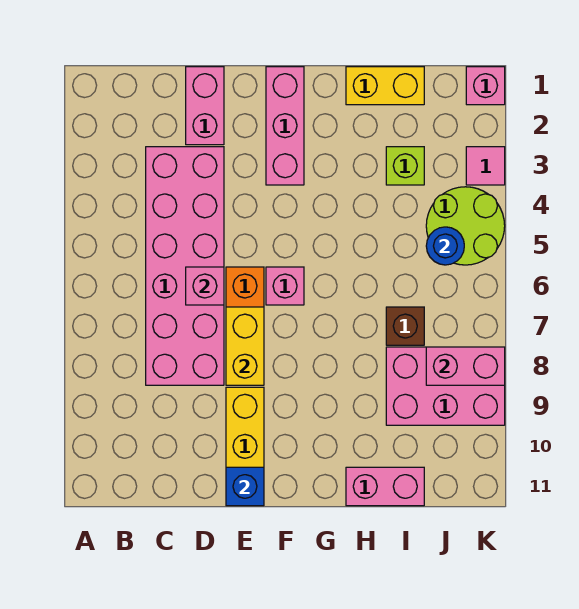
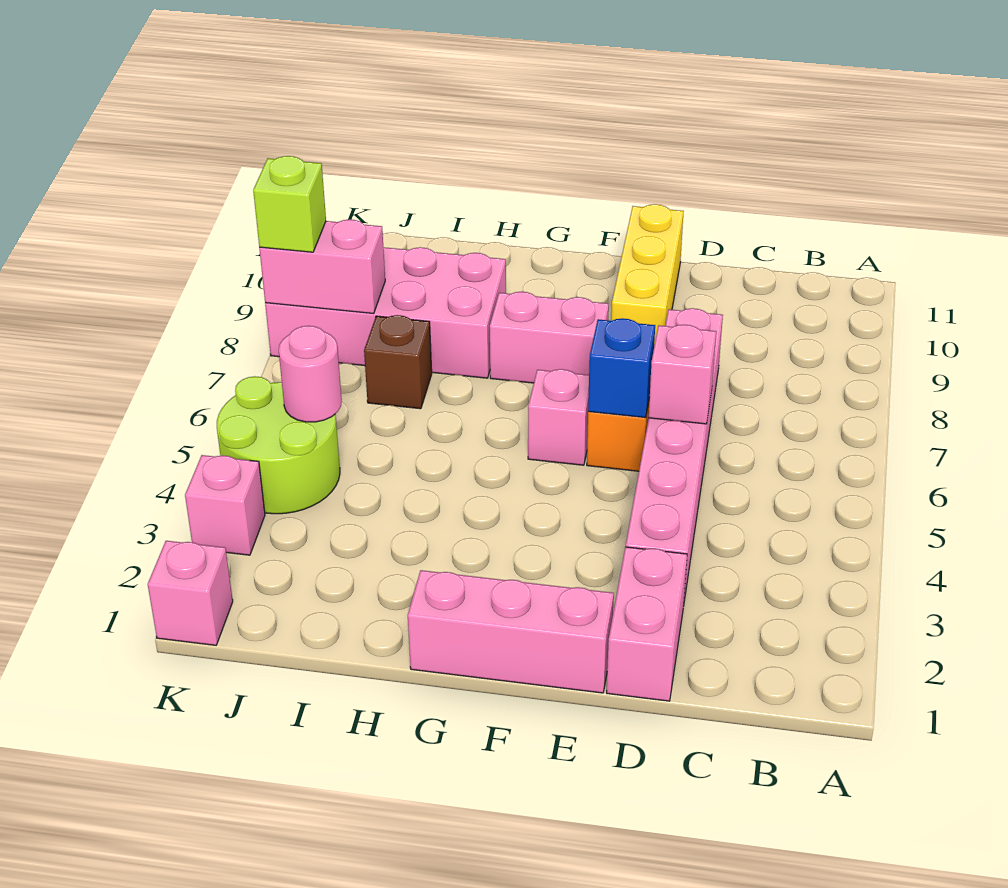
pink 2x6 brick [146,147,224,385] -> pink 1x6 brick [626,308,723,601]
yellow 1x2 brick [226,307,264,385] -> none
blue 1x1 brick [226,467,264,506] -> blue 1x1 brick moved to [588,318,655,418]
pink 1x3 brick [266,67,304,185] -> pink 1x3 brick turned to [408,570,614,693]
yellow 1x2 brick [346,67,424,105] -> none
pink 1x2 brick [346,467,424,506] -> pink 1x2 brick moved to [490,292,609,383]
lime 1x1 brick [386,147,424,185] -> lime 1x1 brick moved to [253,156,326,252]
pink 2x3 brick [386,347,505,425] -> pink 2x4 brick [265,247,506,378]
blue 1x1 round brick [426,227,464,265] -> pink 1x1 round brick [279,326,342,422]
pink 1x1 tile [466,147,505,185] -> pink 1x1 brick [185,455,265,555]

